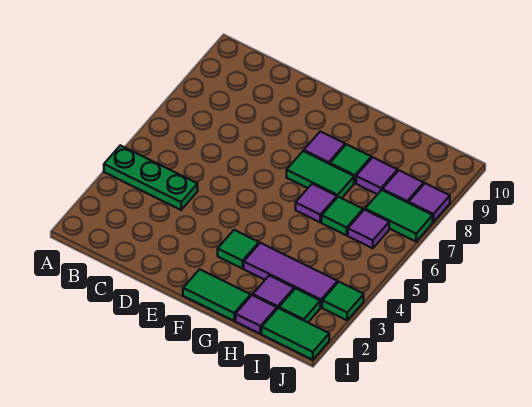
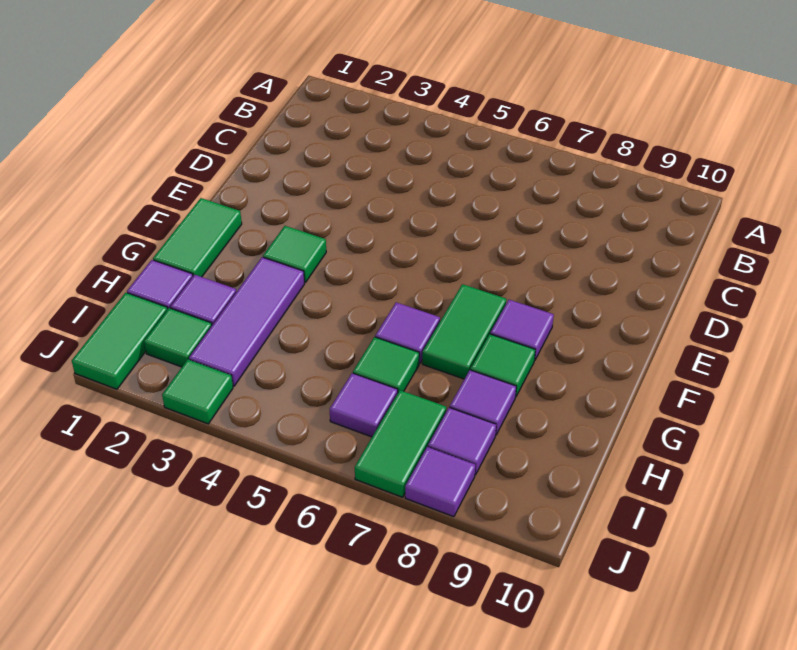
green 1x3 plate [104,145,198,210] -> none

